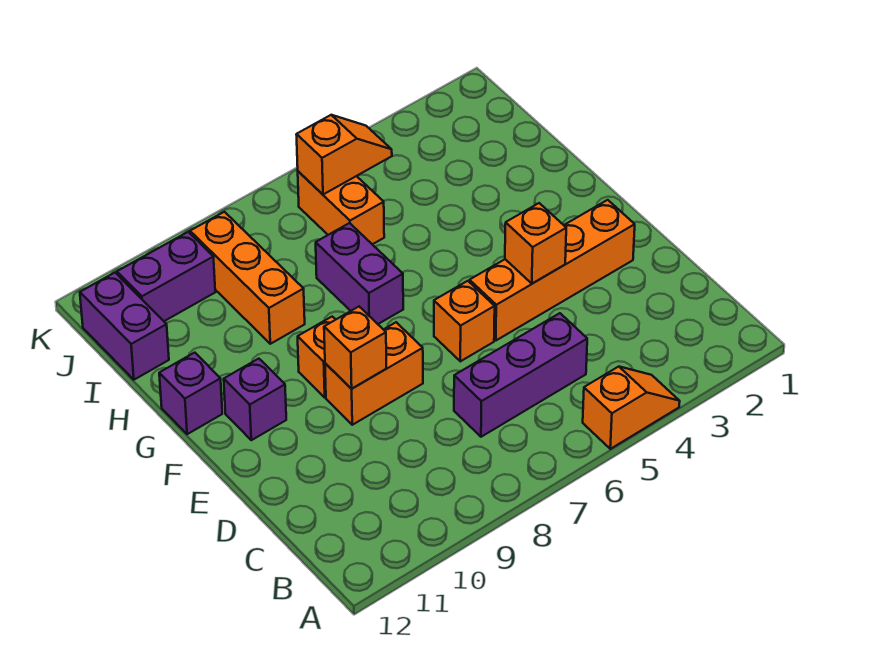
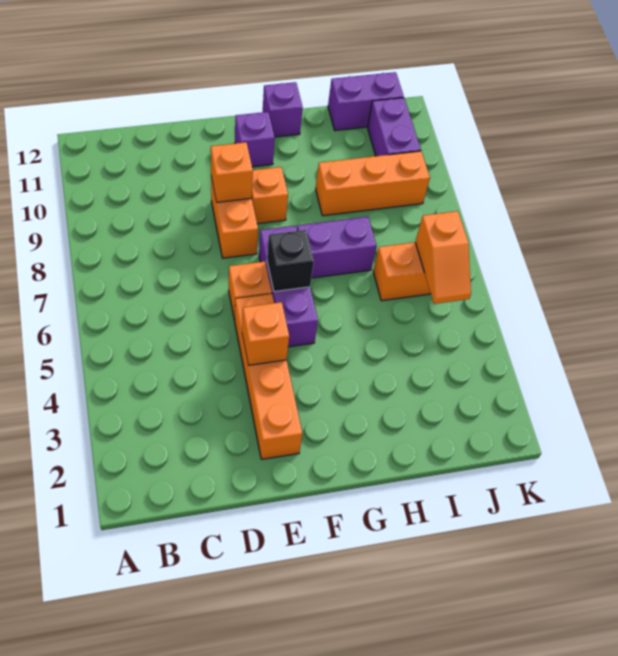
orange 1x2 slope [583,367,680,449] -> none
purple 1x3 brick [454,313,587,437] -> purple 1x3 brick moved to [259,226,318,347]
none -> black 1x1 brick [267,230,314,292]

